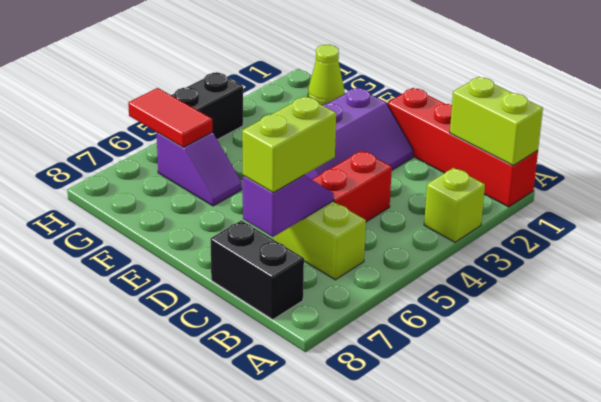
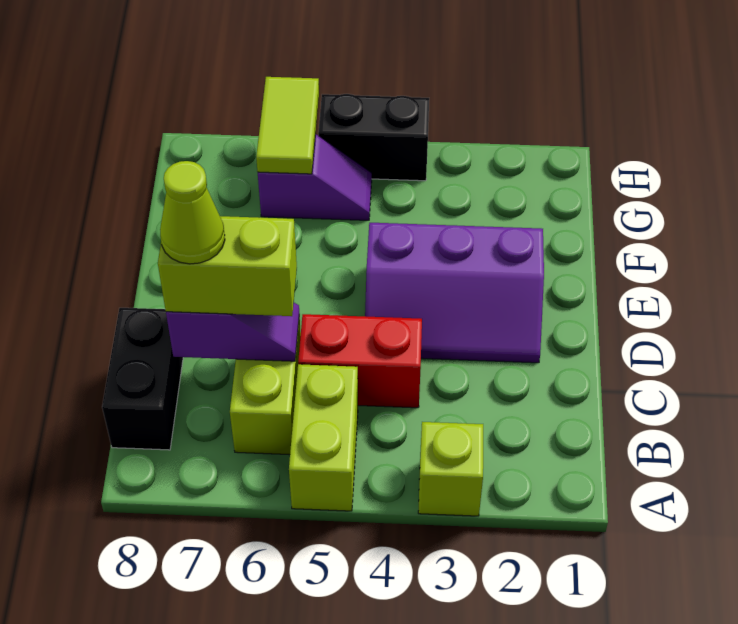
red 1x4 brick [388,88,538,207] -> none
lime 1x2 brick [450,77,543,166] -> lime 1x2 brick moved to [289,364,358,511]
purple 1x2 slope [157,132,242,206] -> purple 1x2 slope turned to [258,134,372,220]
lime 1x1 cone [308,45,344,105] -> lime 1x1 cone moved to [160,161,225,264]
red 1x2 tile [128,88,212,147] -> lime 1x2 tile [256,77,319,174]

